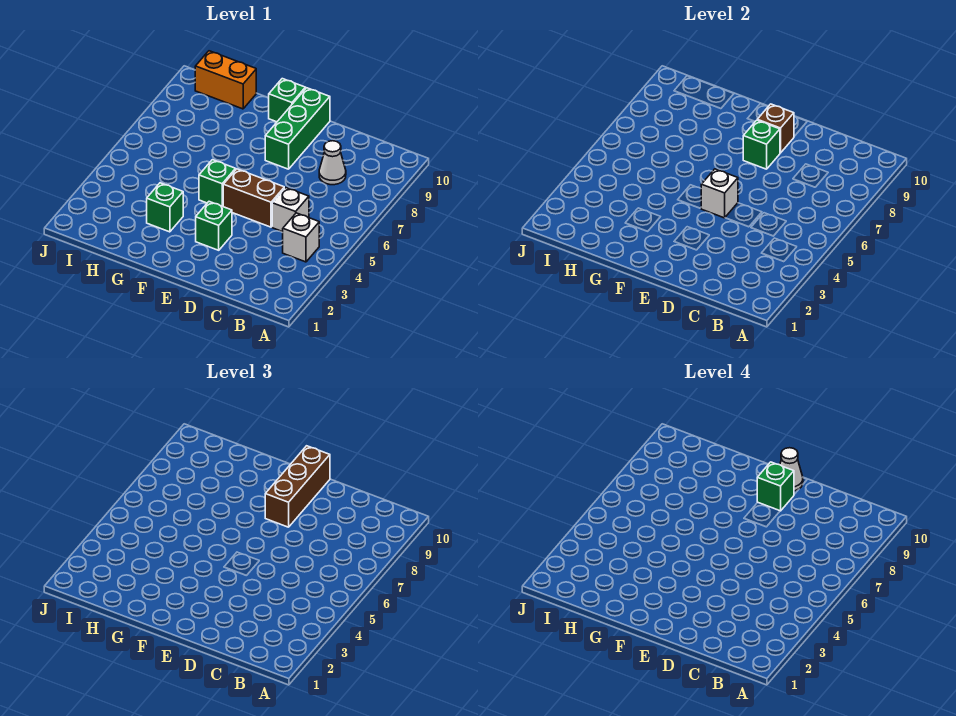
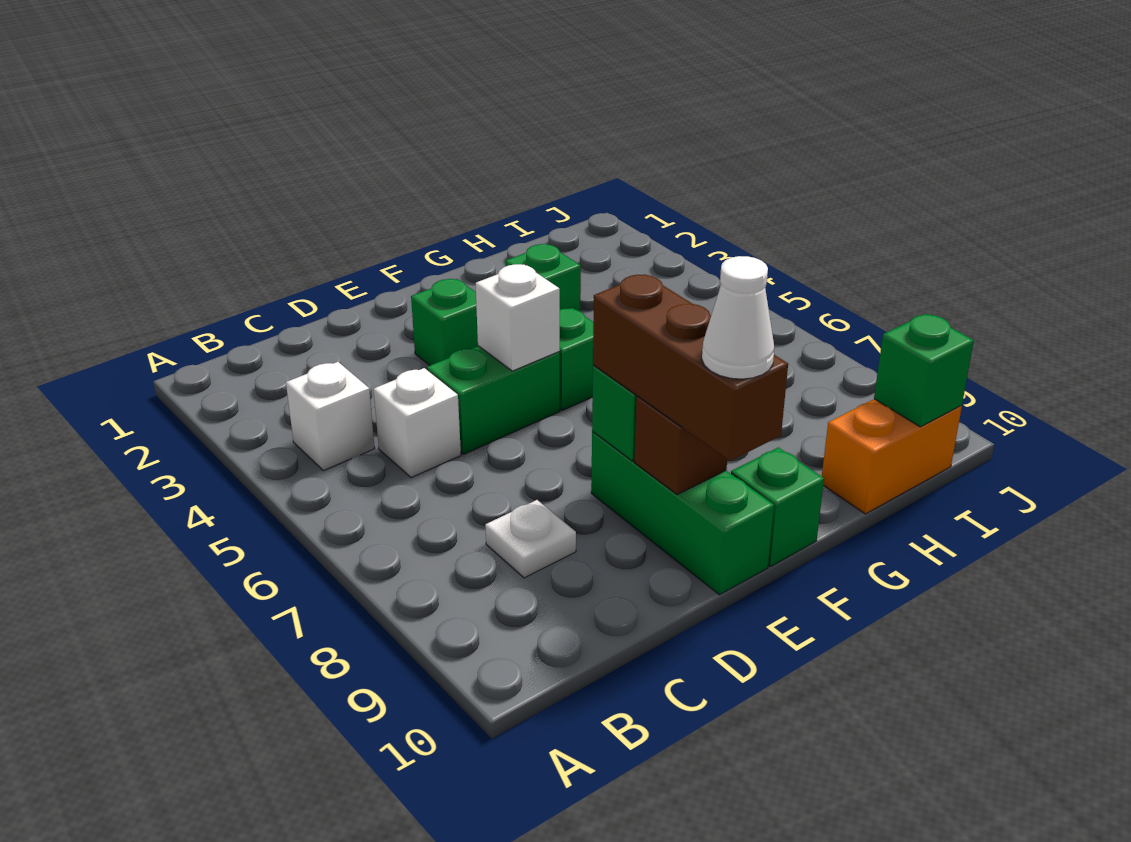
white 1x1 cone [319,141,346,185] -> white 1x1 plate [485,500,576,578]
brown 1x2 brick [223,169,284,227] -> green 1x2 brick [427,346,560,454]
green 1x1 brick [757,462,794,511] -> green 1x1 brick moved to [874,314,974,427]

